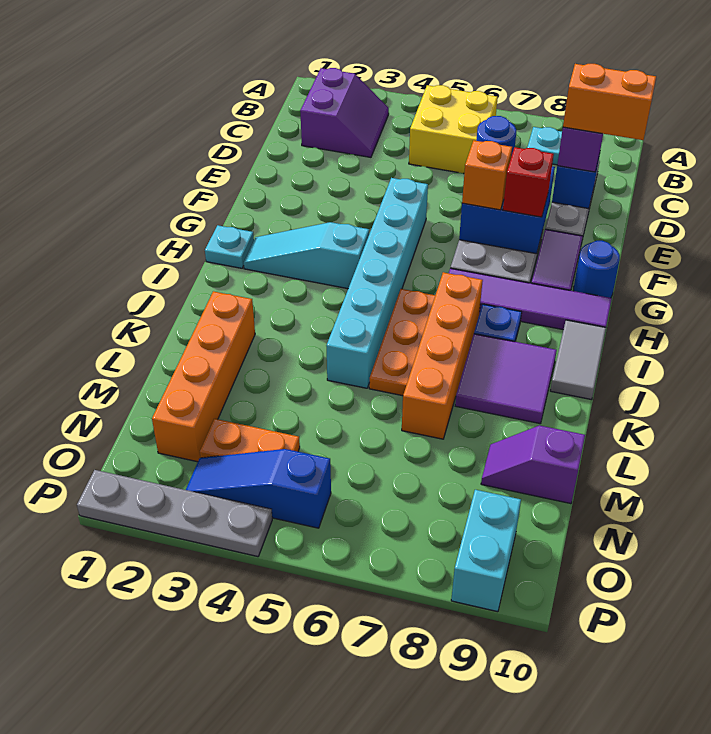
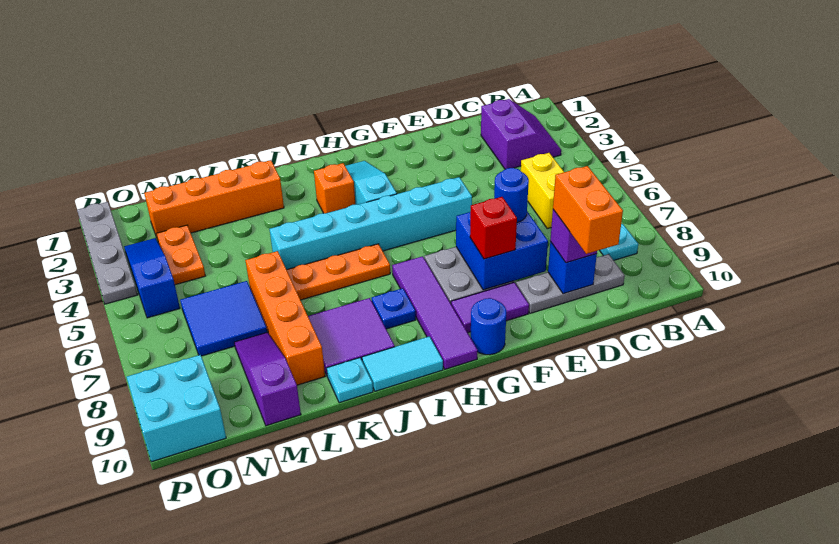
purple 2x2 slope [300,68,389,157] -> purple 2x2 slope turned to [481,99,561,169]
yellow 2x2 brick [409,85,498,174] -> yellow 1x2 brick [521,153,564,229]
orange 1x1 brick [462,140,512,210] -> orange 1x1 brick moved to [314,163,355,213]
cyan 1x1 plate [205,225,254,268] -> cyan 1x1 plate moved to [327,358,373,403]
orange 1x4 brick [402,272,483,439] -> orange 1x4 brick turned to [245,251,325,385]
grey 1x2 tile [550,320,606,400] -> cyan 1x2 tile [362,336,443,391]
none -> blue 2x2 tile [180,281,267,356]
purple 1x2 slope [481,425,585,504] -> purple 1x3 slope [234,332,301,426]
cyan 1x2 brick [451,490,521,612] -> cyan 2x2 brick [127,355,226,462]

